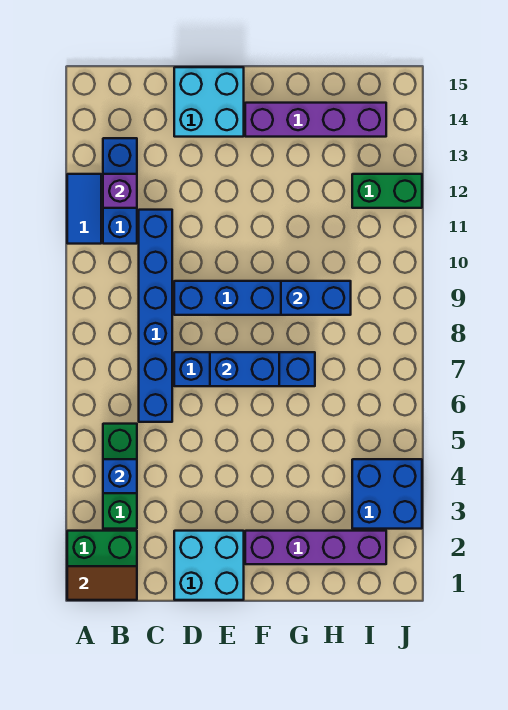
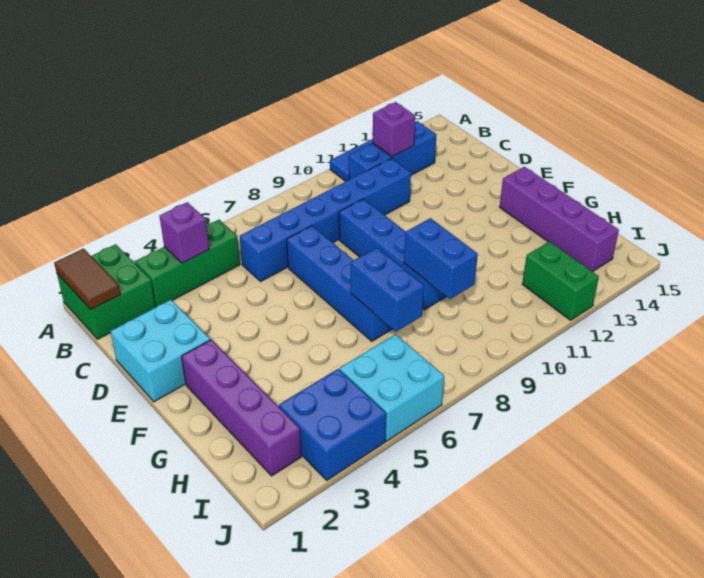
blue 1x1 brick [103,459,137,493] -> purple 1x1 brick [160,202,209,263]
cyan 2x2 brick [174,67,244,137] -> cyan 2x2 brick moved to [340,334,444,441]
blue 1x2 brick [210,352,279,386] -> blue 1x2 brick moved to [351,248,424,332]

